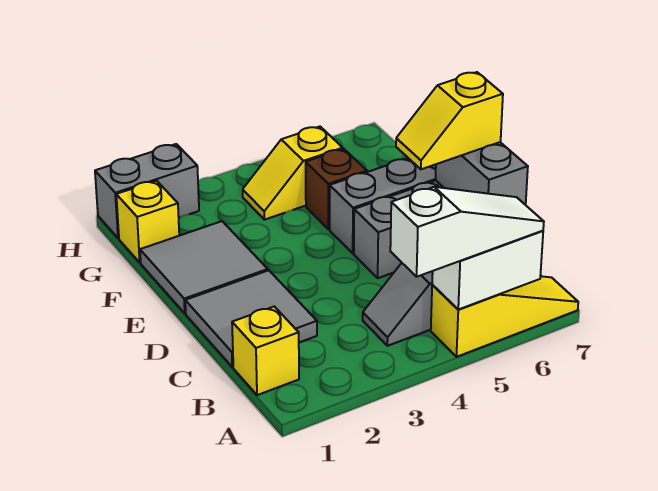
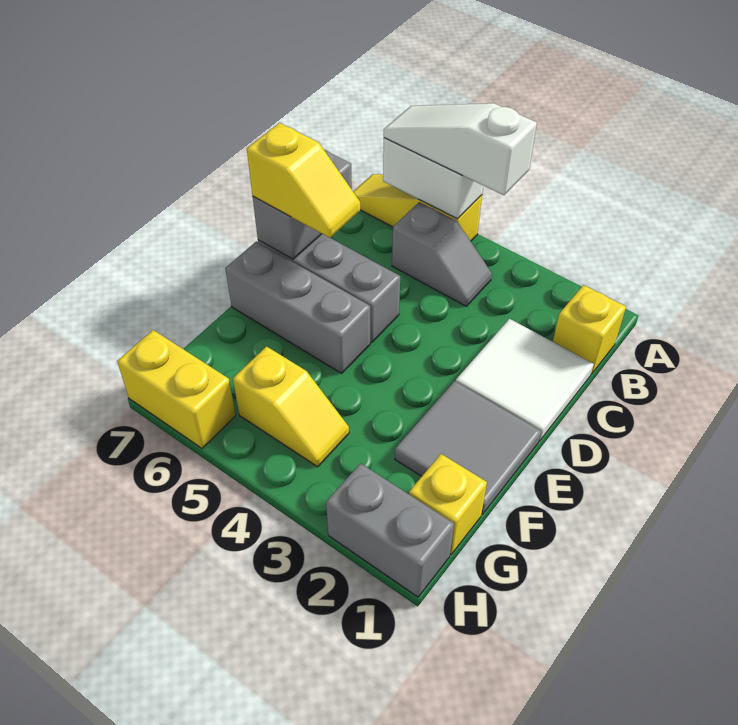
grey 2x2 tile [185,270,317,367] -> white 2x2 tile [456,319,594,441]
brown 1x1 brick [306,149,367,229] -> none
none -> yellow 1x2 brick [117,330,236,448]

